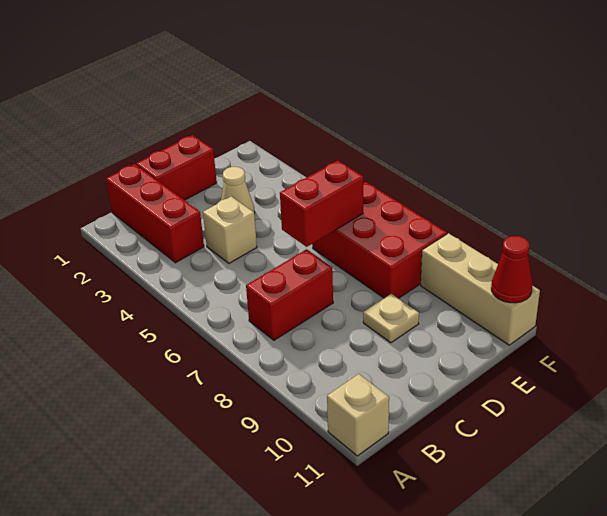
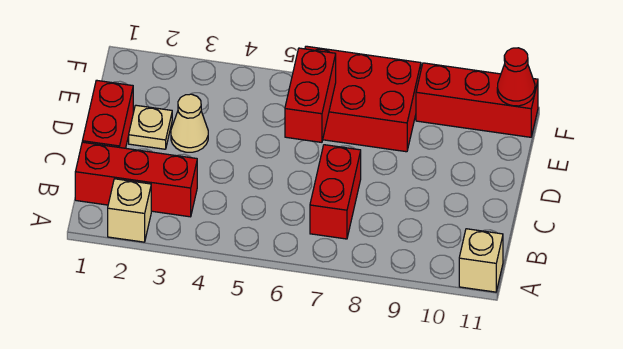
tan 1x1 brick [203,196,257,263] -> tan 1x1 brick moved to [108,179,151,242]
tan 1x1 plate [363,294,419,343] -> tan 1x1 plate moved to [129,105,172,149]
tan 1x3 brick [421,233,540,345] -> red 1x3 brick [416,63,538,137]

